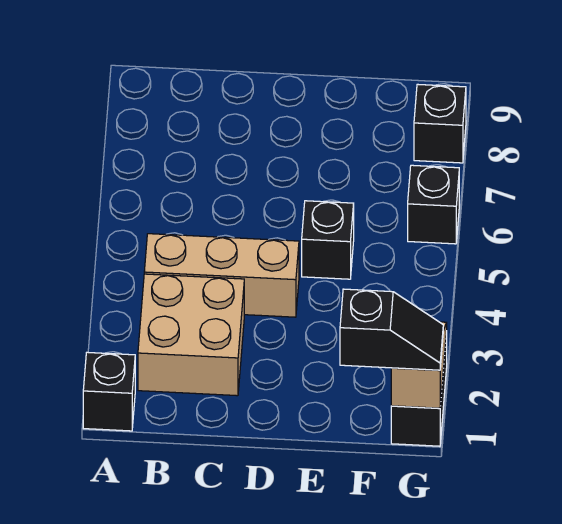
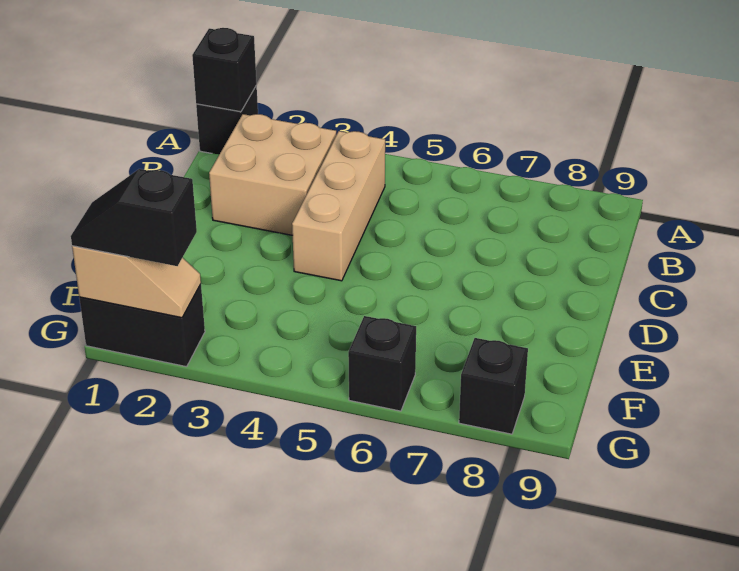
black 1x1 brick [302,201,354,279] -> black 1x1 brick moved to [192,28,257,112]
black 1x2 slope [340,289,443,370] -> black 1x2 slope turned to [71,169,197,266]

